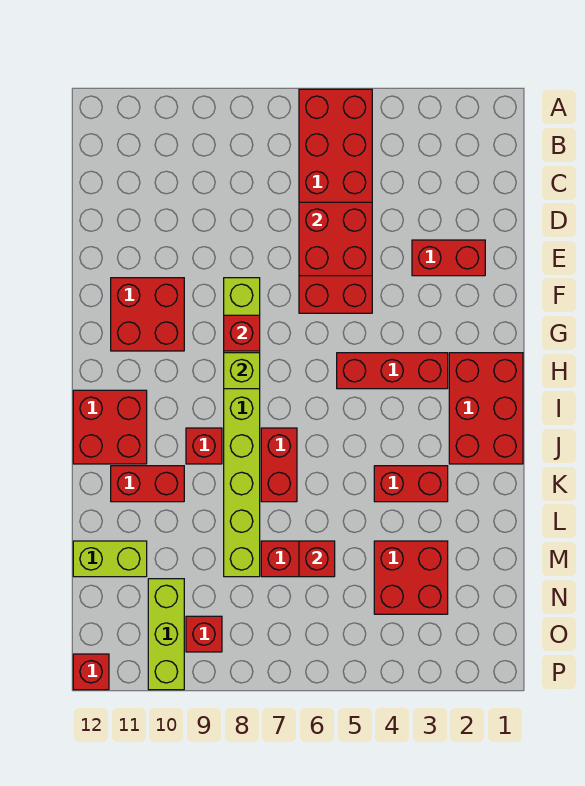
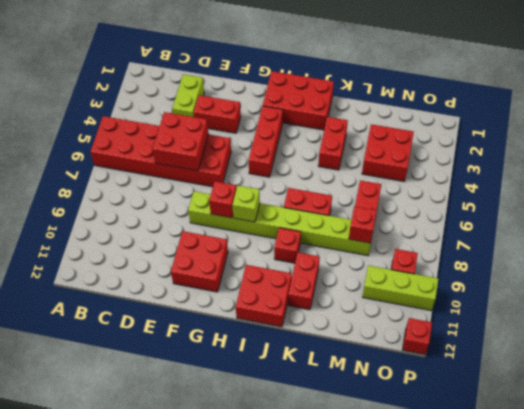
red 1x2 brick [412,240,485,276] -> red 1x2 brick turned to [194,95,241,133]
red 1x1 brick [299,541,335,577] -> red 1x1 brick moved to [349,206,377,243]
lime 1x2 brick [73,541,147,577] -> lime 1x2 brick moved to [172,74,204,117]

